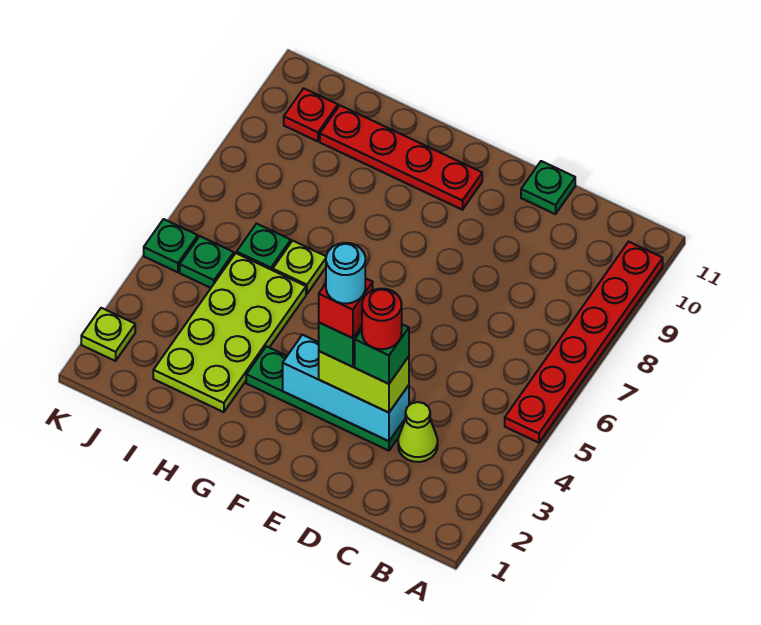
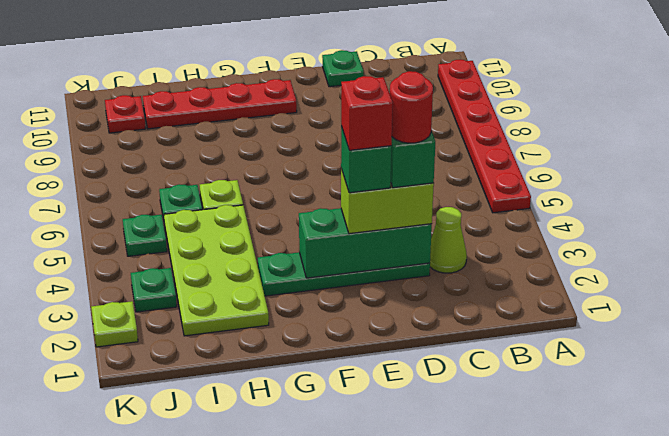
cyan 1x3 brick [283,335,409,441] -> green 1x3 brick [299,208,432,278]
cyan 1x1 round brick [326,243,365,304] -> none
green 1x1 plate [144,219,198,272] -> green 1x1 plate moved to [131,268,177,312]

